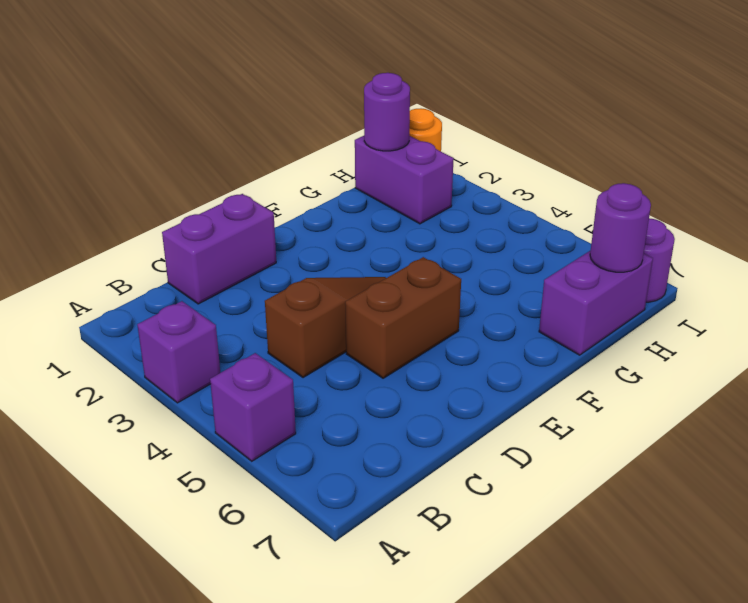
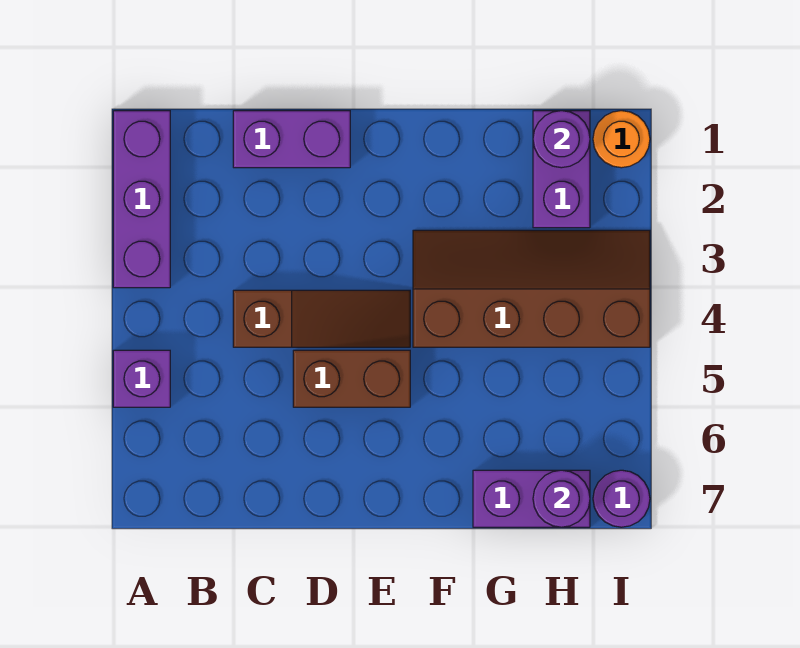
purple 1x1 brick [137,301,220,403] -> purple 1x3 brick [113,111,170,288]
none -> brown 2x4 slope [413,230,650,347]

